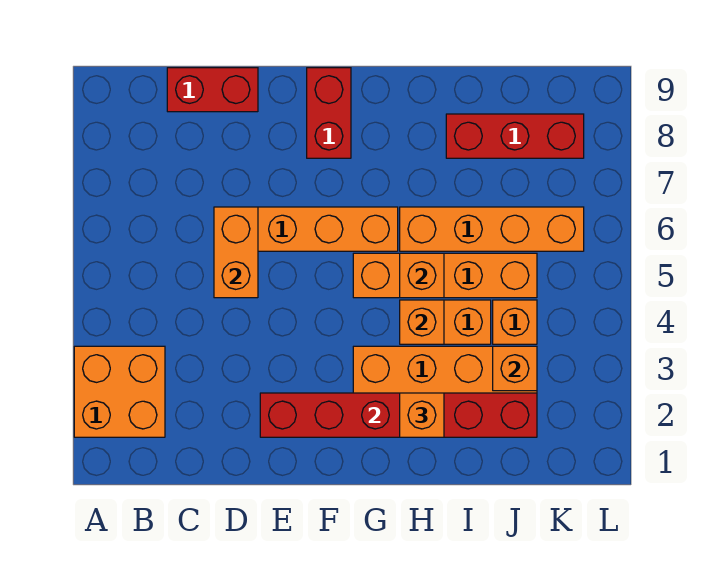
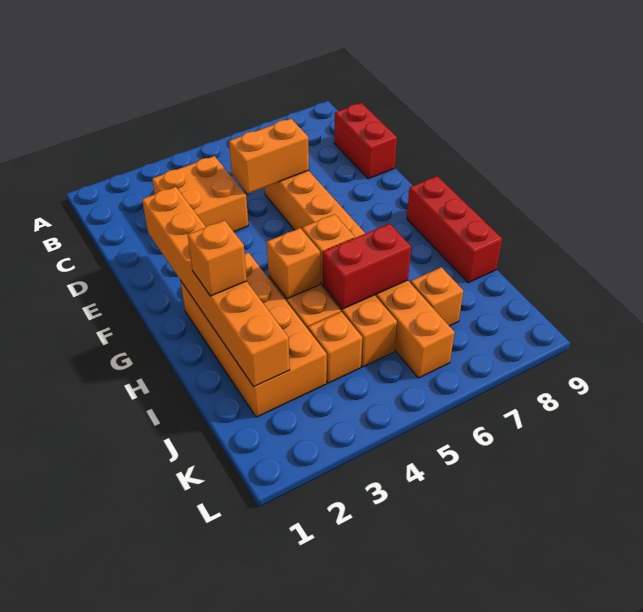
orange 2x2 brick [74,346,165,437] -> orange 2x2 brick moved to [152,156,248,232]
red 1x6 brick [260,393,537,437] -> orange 1x6 brick [142,187,290,386]
red 1x2 brick [307,68,351,158] -> red 1x2 brick moved to [323,224,411,309]
red 1x3 brick [446,114,584,158] -> red 1x3 brick moved to [407,176,502,283]
orange 1x1 brick [493,346,537,391] -> orange 1x1 brick moved to [411,267,463,326]

